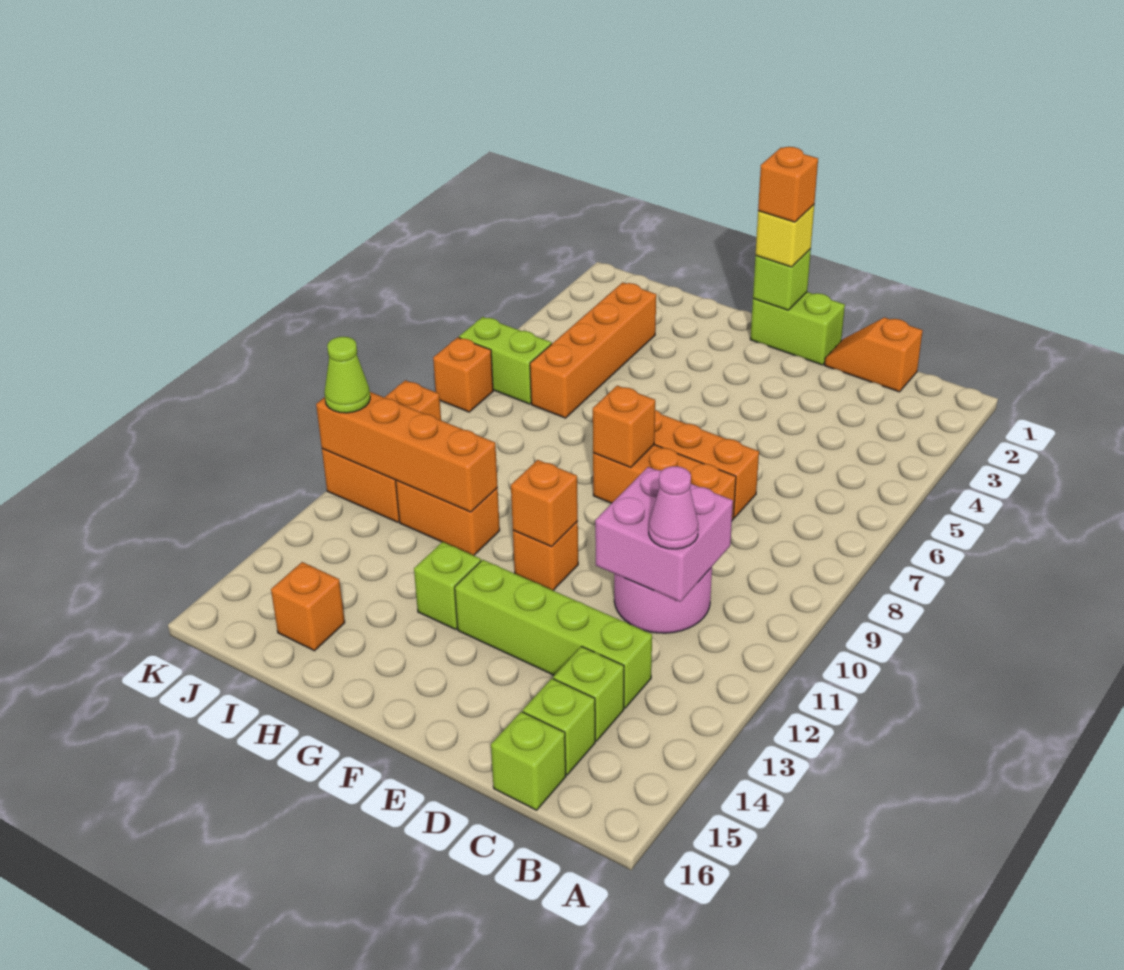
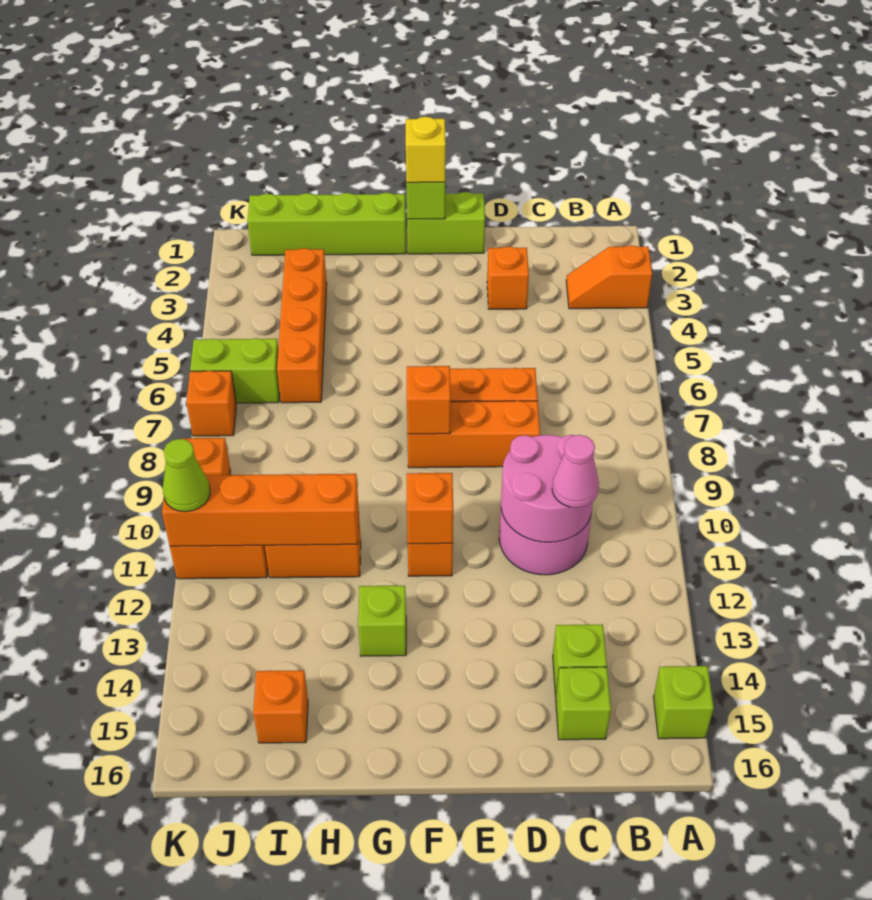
orange 1x2 slope [824,317,923,392] -> orange 1x2 slope moved to [566,245,652,309]
pink 2x2 brick [595,467,733,602] -> pink 2x2 round brick [501,435,593,542]
lime 1x4 brick [455,560,652,708] -> lime 1x4 brick moved to [247,193,406,255]
lime 1x1 brick [491,712,566,810] -> lime 1x1 brick moved to [653,666,714,739]
orange 1x1 brick [758,147,818,222] -> orange 1x1 brick moved to [487,246,529,309]

